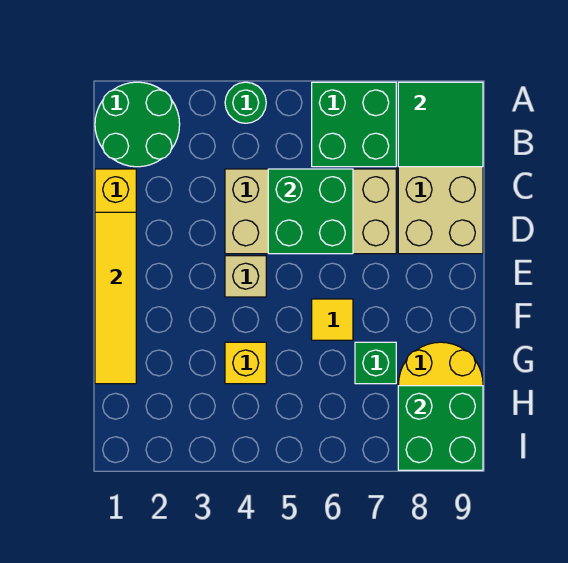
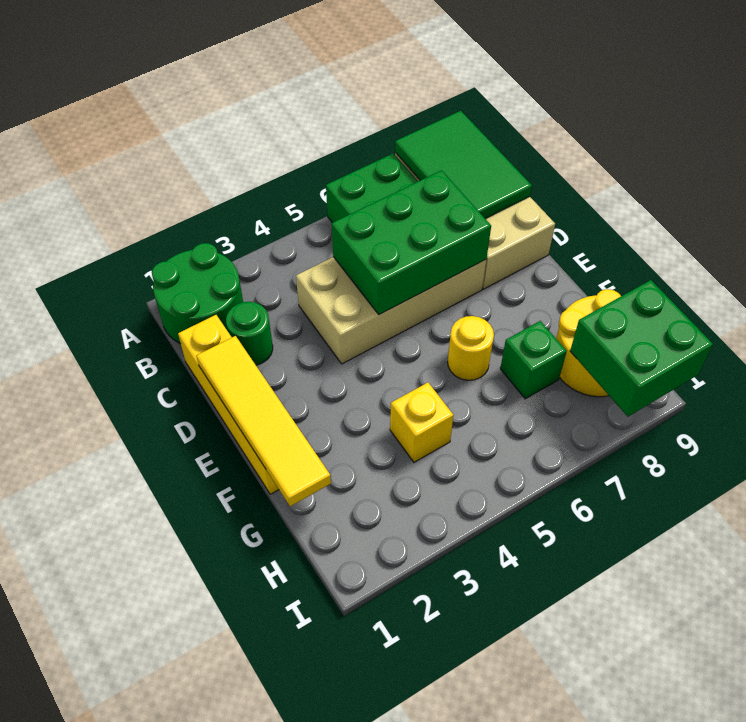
green 1x1 round brick [225,82,266,123] -> green 1x1 round brick moved to [226,302,273,365]
green 2x2 tile [398,82,483,167] -> green 2x3 tile [395,111,532,219]
green 2x2 brick [268,169,353,254] -> green 2x3 brick [332,170,491,315]
tan 1x1 brick [225,256,266,297] -> none
yellow 1x1 tile [312,299,353,340] -> yellow 1x1 round brick [448,316,494,380]

